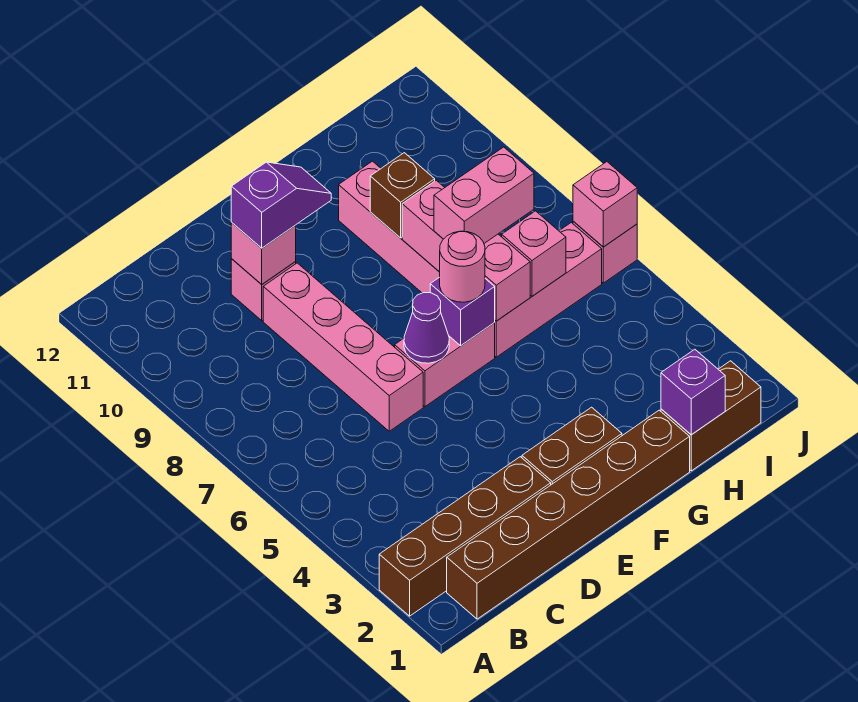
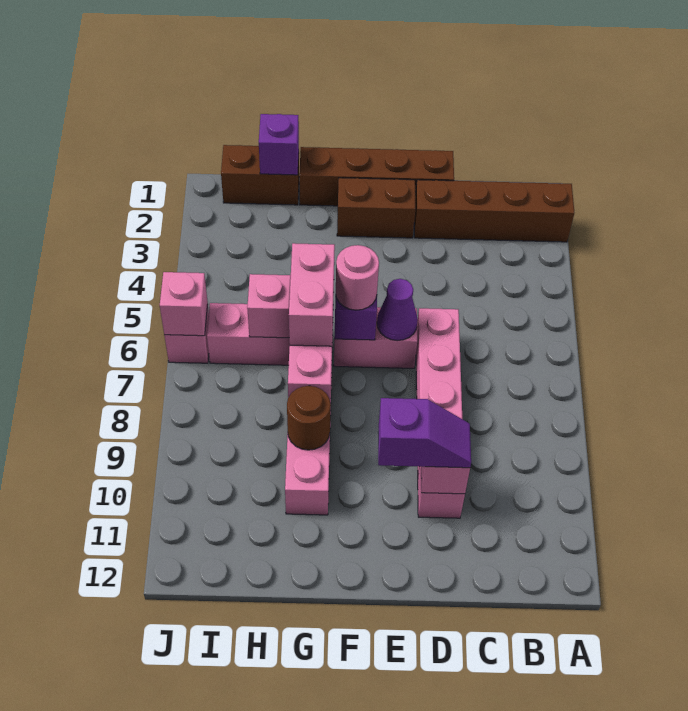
brown 1x6 brick [447,410,690,619] -> brown 1x4 brick [299,147,454,206]
purple 1x2 slope [231,162,331,248] -> purple 1x2 slope turned to [378,398,471,468]
pink 1x2 brick [434,147,534,243] -> pink 1x2 brick turned to [289,243,335,346]
brown 1x1 brick [370,153,435,238] -> brown 1x1 round brick [287,386,331,450]

